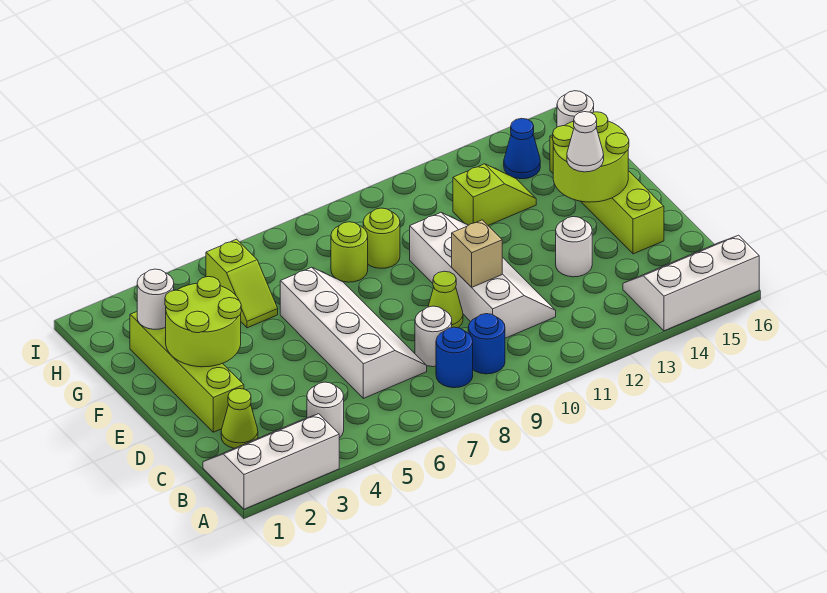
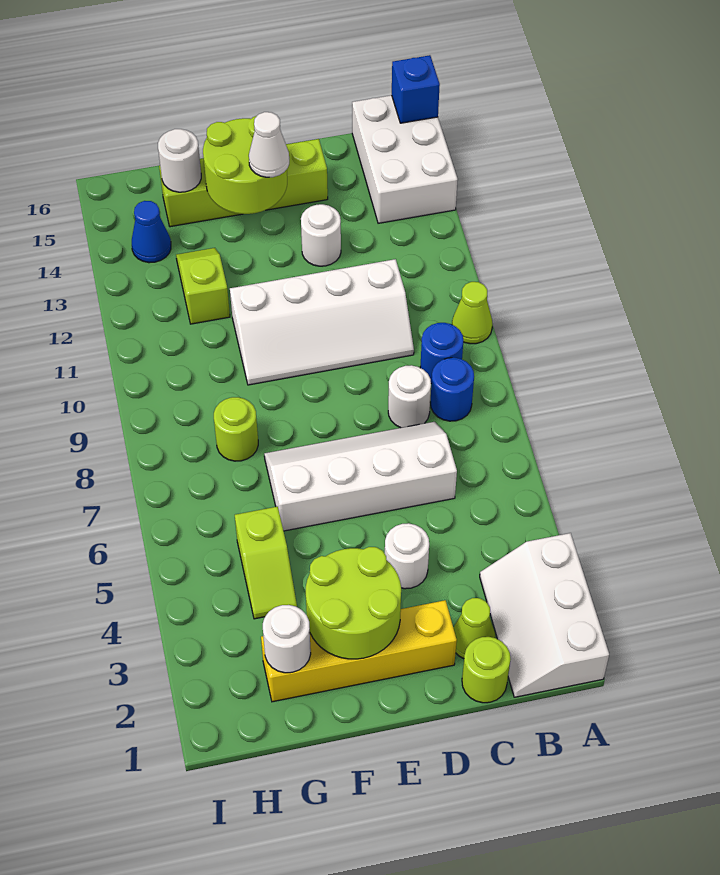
white 2x3 slope [623,235,759,331] -> white 2x3 brick [352,95,458,223]
none -> blue 1x1 brick [392,55,440,123]
white 1x1 round brick [307,382,344,438] -> white 1x1 round brick moved to [385,523,429,589]
white 2x4 slope [410,213,556,338] -> white 2x4 slope turned to [230,259,414,385]
lime 1x4 brick [130,312,244,432] -> yellow 1x4 brick [261,600,457,702]
lime 1x1 cone [428,271,463,328] -> lime 1x1 cone moved to [452,282,492,344]
tan 1x1 brick [452,220,502,287] -> none
lime 1x2 slope [206,239,278,328] -> lime 1x2 slope turned to [235,507,297,619]
lime 1x1 round brick [363,208,400,268] -> lime 1x1 round brick moved to [462,637,510,703]

